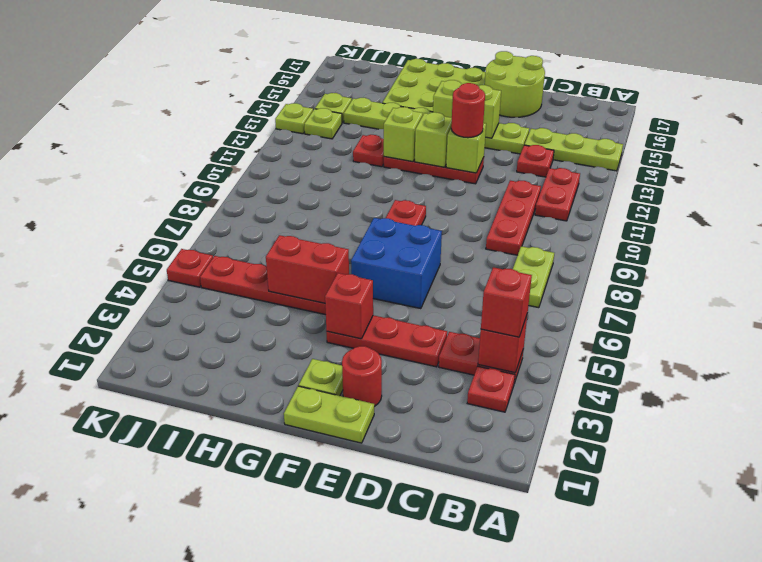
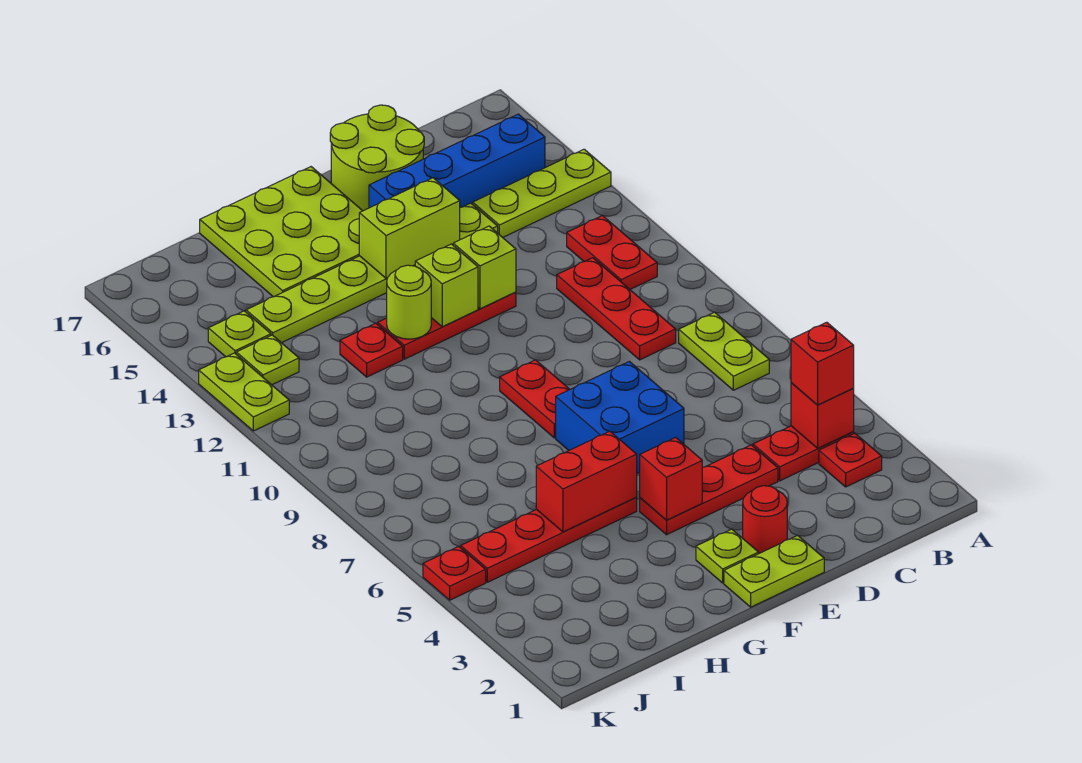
none -> blue 1x4 brick [369,114,545,208]
red 1x1 plate [517,145,554,177] -> none
red 1x1 round brick [451,83,485,138] -> none
lime 1x1 brick [384,107,423,162] -> lime 1x1 round brick [387,265,431,339]
lime 1x1 plate [275,103,313,134] -> lime 1x2 plate [199,353,289,431]

